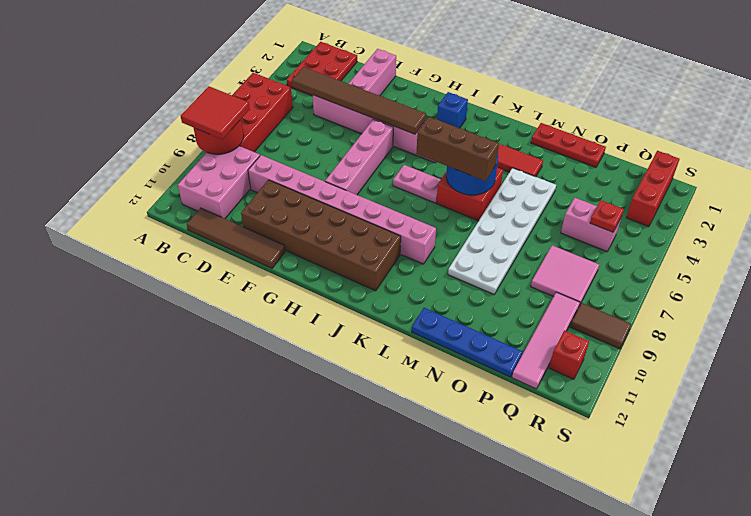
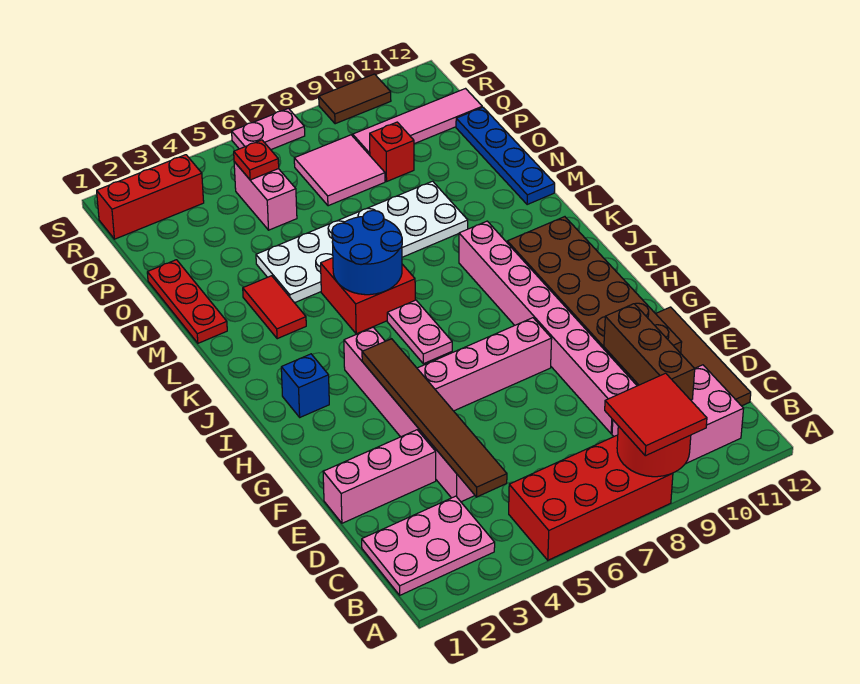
red 2x3 plate [287,42,357,96] -> pink 2x3 plate [362,496,495,595]
brown 1x3 brick [416,117,499,181] -> brown 1x3 brick moved to [604,304,695,400]
brown 1x2 tile [570,303,631,349] -> brown 1x2 tile turned to [319,74,391,124]
red 1x1 brick [549,331,589,379] -> red 1x1 brick moved to [370,122,414,181]
none -> pink 1x2 plate [232,108,305,150]

